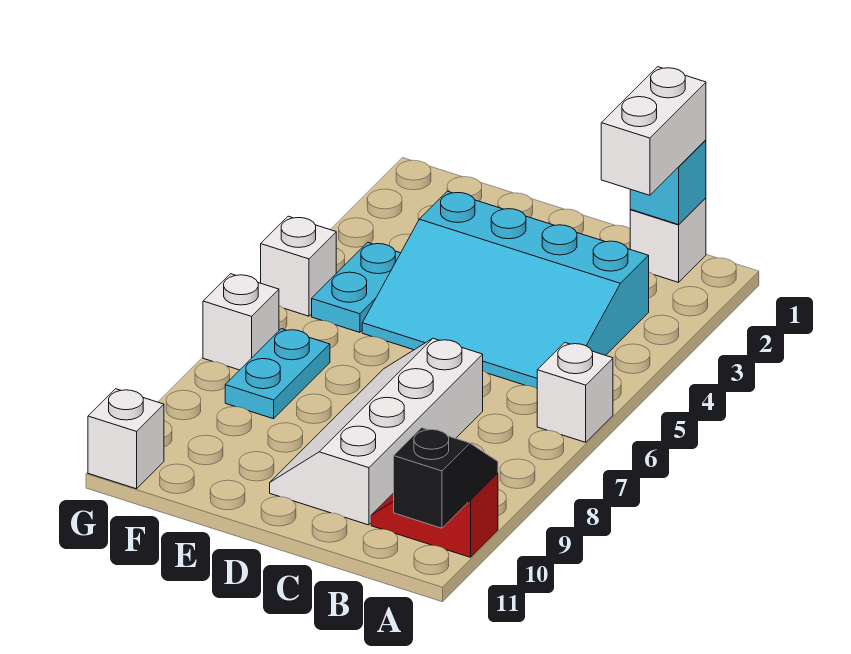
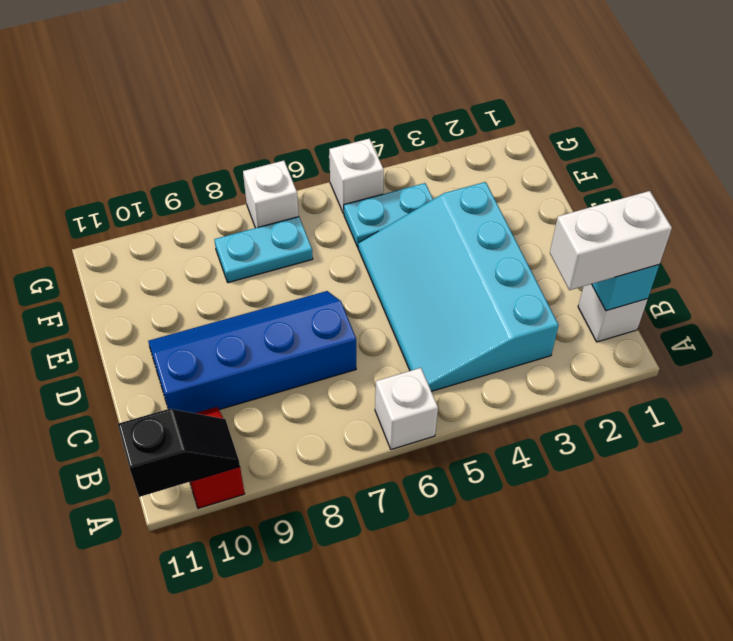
white 2x4 slope [270,338,483,525] -> blue 2x4 slope [148,291,356,413]
white 1x1 brick [88,389,164,489] -> none

